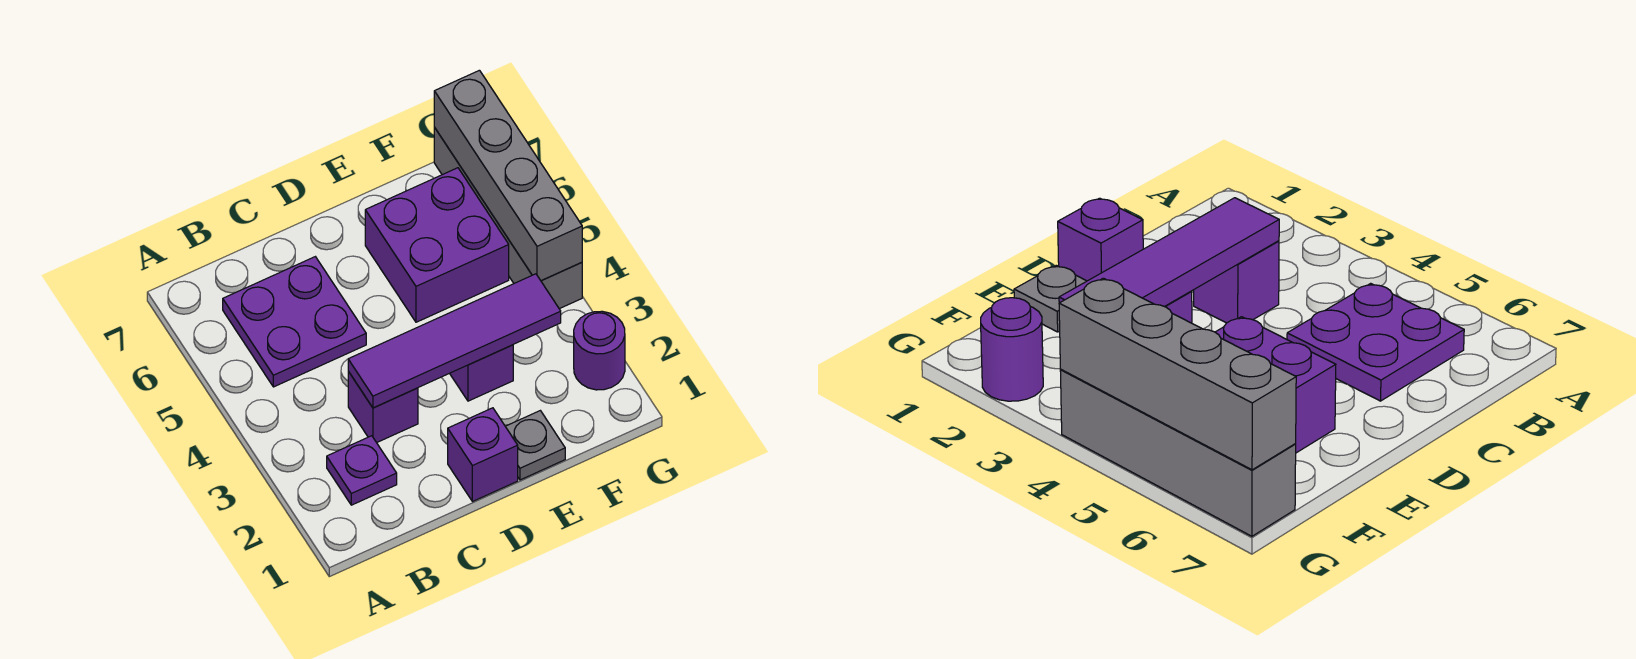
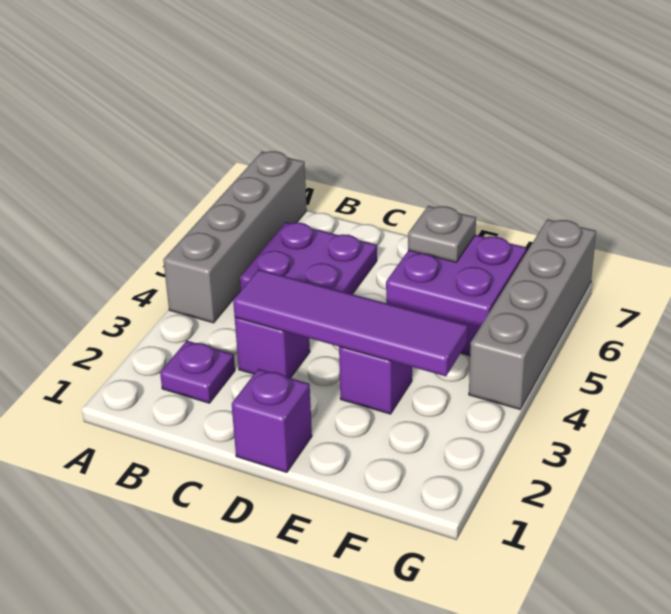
grey 1x1 plate [505,411,565,480] -> grey 1x1 plate moved to [408,206,476,262]
purple 1x1 round brick [574,311,625,390] -> none
grey 1x4 brick [434,70,582,280] -> grey 1x4 brick moved to [163,151,307,323]

